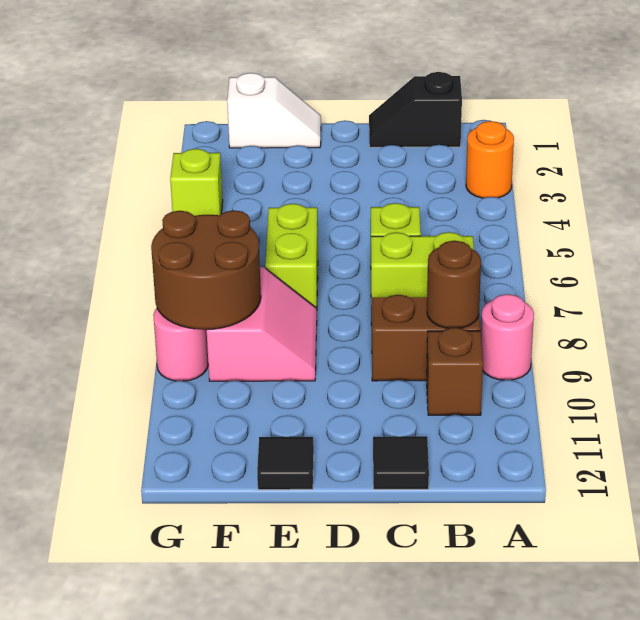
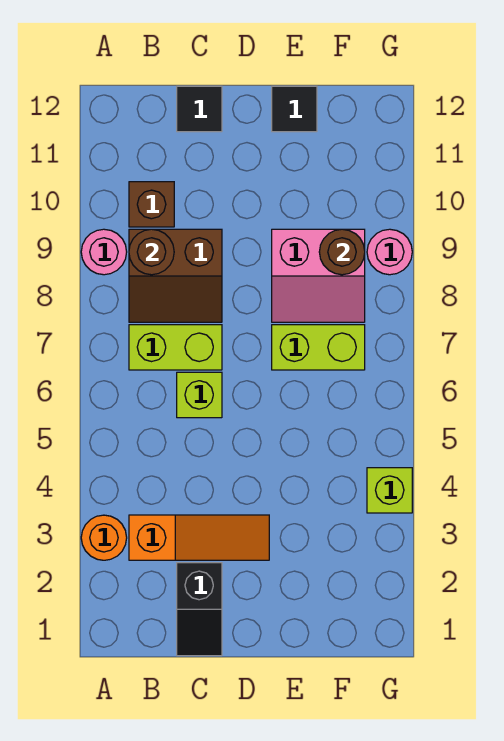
black 1x2 slope [369,72,462,147] -> black 1x2 slope turned to [177,563,222,656]
none -> orange 1x3 slope [129,515,269,560]
white 1x2 slope [227,73,321,148] -> none
lime 1x2 brick [265,204,318,308] -> lime 1x2 brick turned to [272,325,365,370]
pink 2x2 slope [207,267,317,381] -> pink 2x2 slope turned to [272,229,365,322]
brown 2x2 round brick [151,210,261,330] -> brown 1x1 round brick [319,229,365,275]

